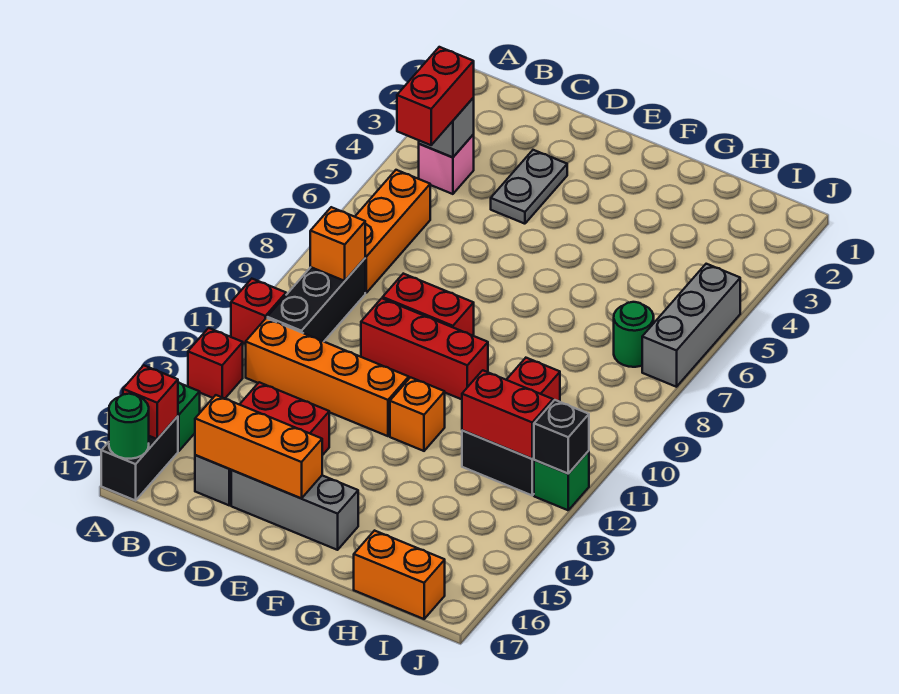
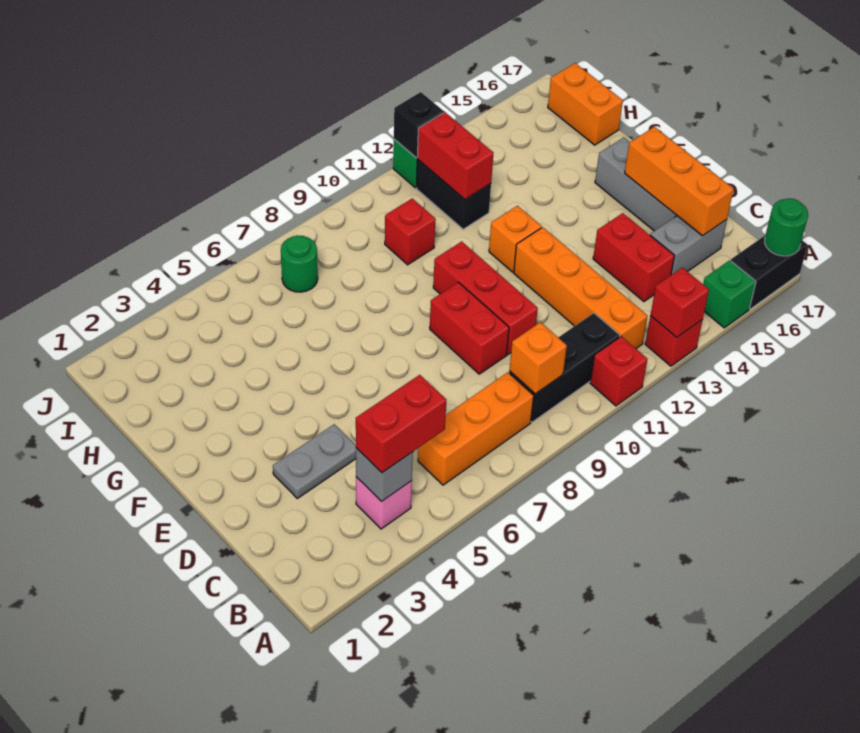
red 1x1 brick [123,365,178,439] -> red 1x1 brick moved to [650,268,709,337]
grey 1x3 brick [642,264,740,387] -> none

